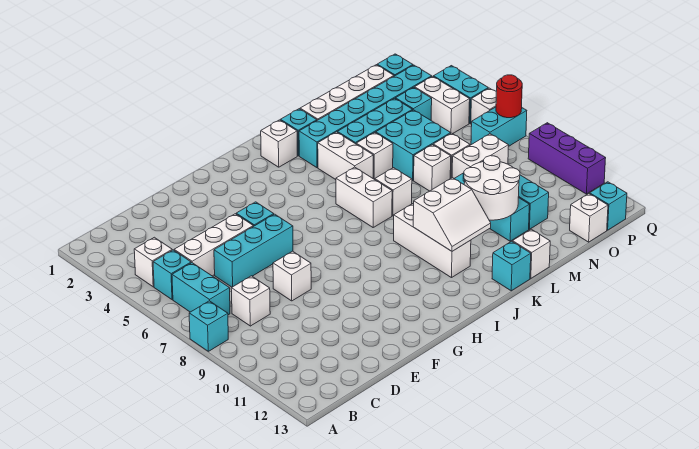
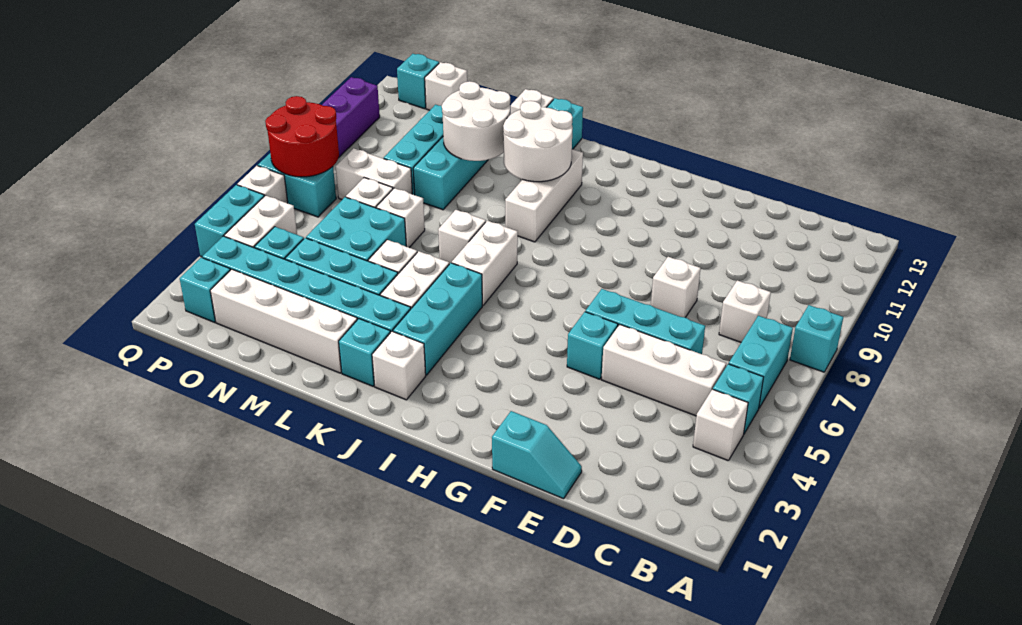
none -> cyan 1x2 slope [492,411,582,499]
none -> cyan 1x3 brick [393,263,482,375]
white 2x2 slope [413,178,491,251] -> white 2x2 round brick [503,101,573,182]
red 1x1 round brick [496,75,522,118] -> red 2x2 round brick [265,96,339,177]

